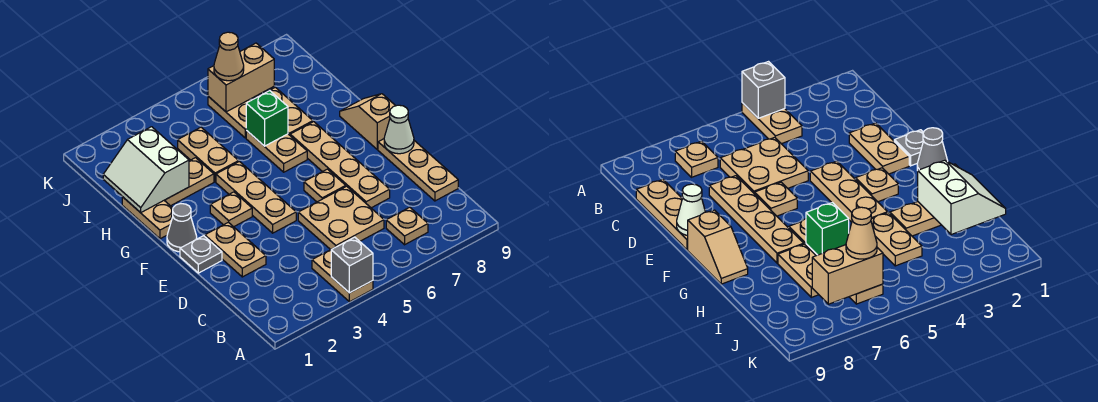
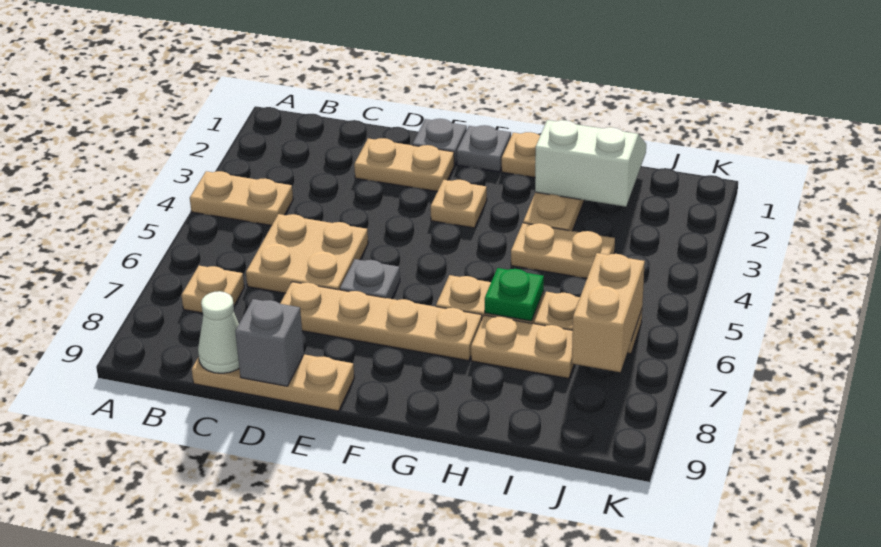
grey 1x1 brick [331,237,373,293] -> grey 1x1 brick moved to [235,299,304,386]
tan 1x3 plate [216,162,296,233] -> none
tan 1x1 plate [304,169,346,202] -> grey 1x1 plate [340,259,400,299]
white 1x1 cone [384,105,414,154] -> white 1x1 cone moved to [198,291,239,373]
grey 1x1 cone [167,204,197,252] -> grey 1x1 plate [457,125,511,172]
tan 1x2 slope [340,94,395,149] -> none
green 1x1 brick [246,91,288,146] -> green 1x1 plate [485,268,544,321]
tan 1x1 cone [214,32,244,81] -> none

